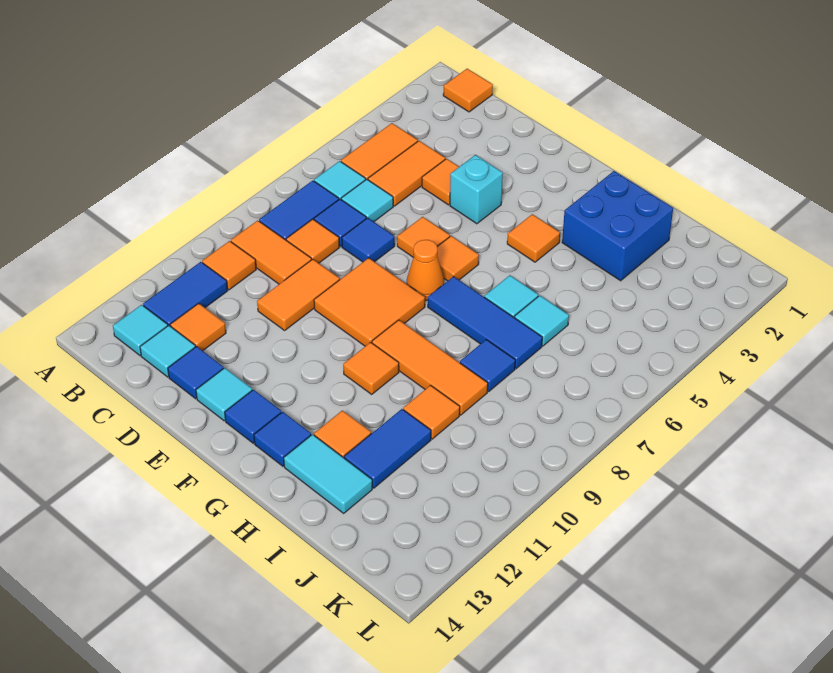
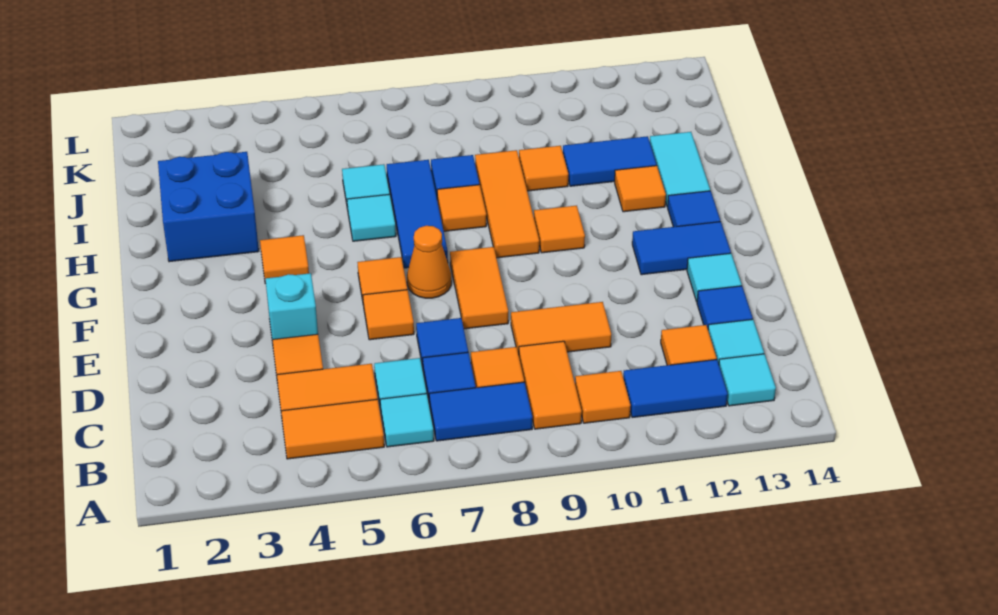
orange 1x1 tile [443,69,493,112] -> orange 1x1 tile moved to [437,185,486,231]
orange 2x2 tile [314,258,425,346] -> orange 1x2 tile [450,247,508,329]
blue 1x1 tile [225,390,281,443] -> blue 1x2 tile [632,222,731,275]

